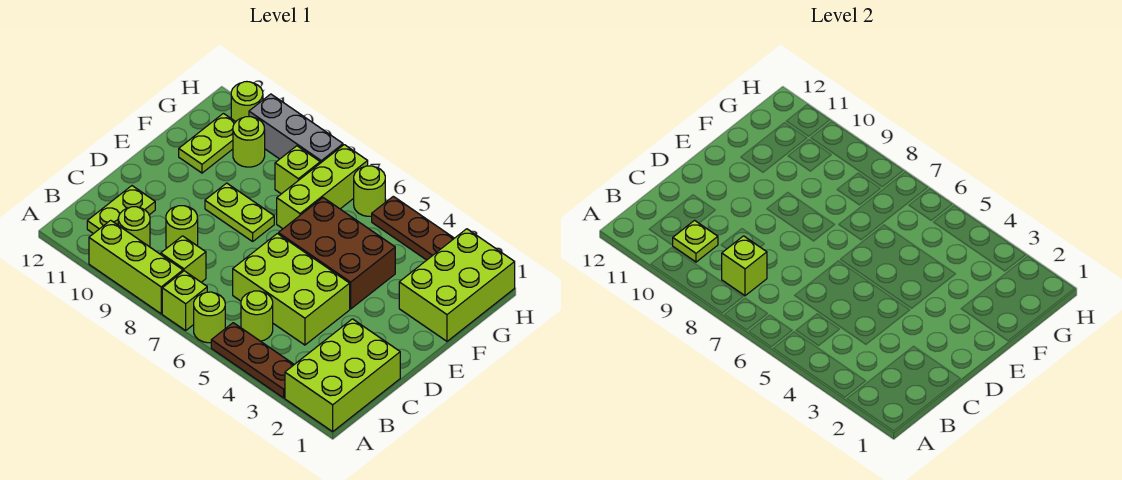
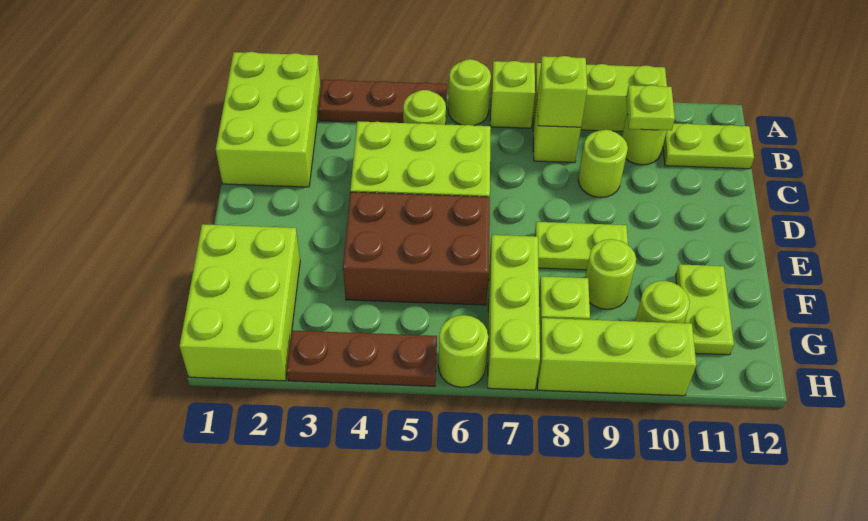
lime 1x2 plate [87,186,155,234] -> lime 1x2 plate turned to [663,123,754,169]
grey 1x3 brick [249,94,343,163] -> lime 1x3 brick [537,318,696,396]
lime 1x1 round brick [231,82,263,122] -> lime 1x1 round brick moved to [585,239,636,309]

